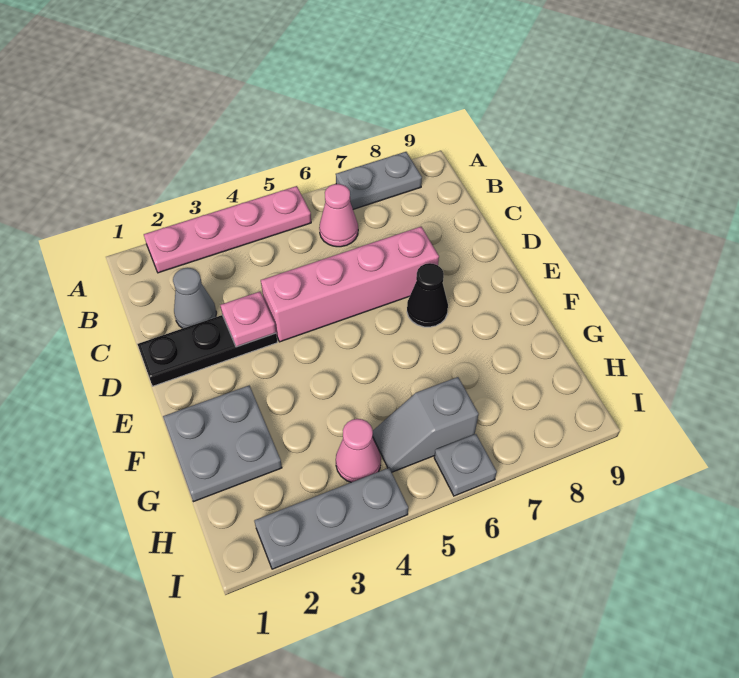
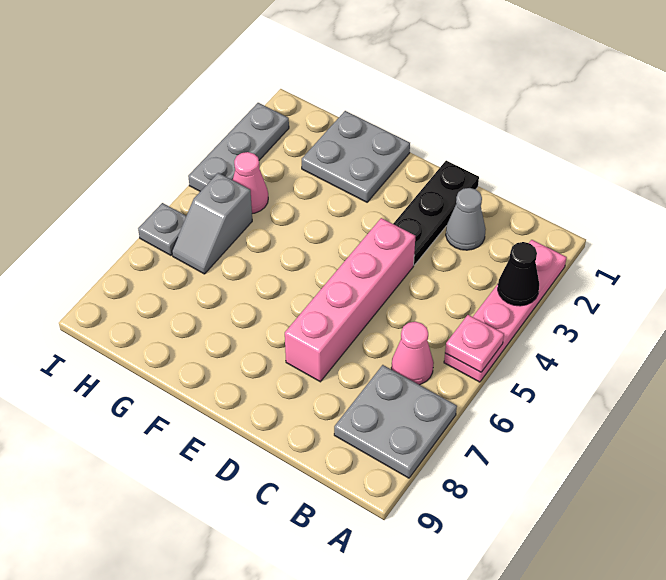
grey 1x2 plate [336,152,422,209] -> grey 2x2 plate [334,365,457,478]
pink 1x1 plate [220,292,276,347] -> pink 1x1 plate moved to [445,315,504,372]
black 1x1 cone [407,263,448,327] -> black 1x1 cone moved to [498,242,539,306]
grey 1x2 slope [373,377,478,472] -> grey 1x2 slope turned to [172,173,252,274]

